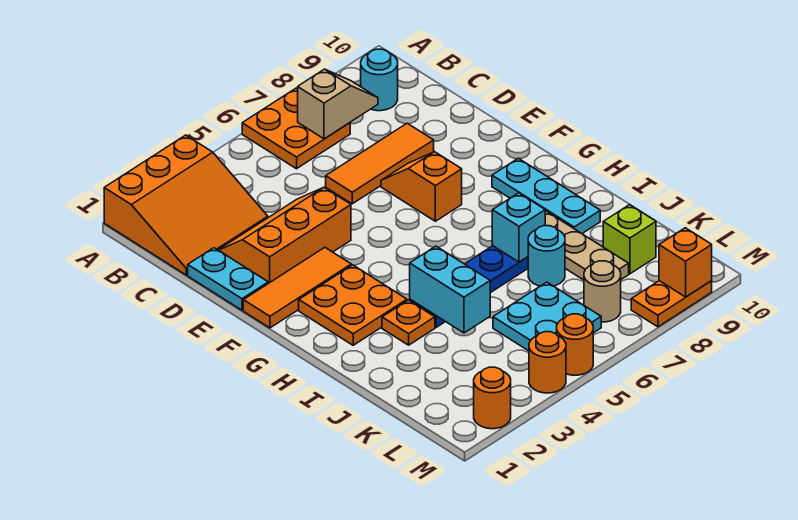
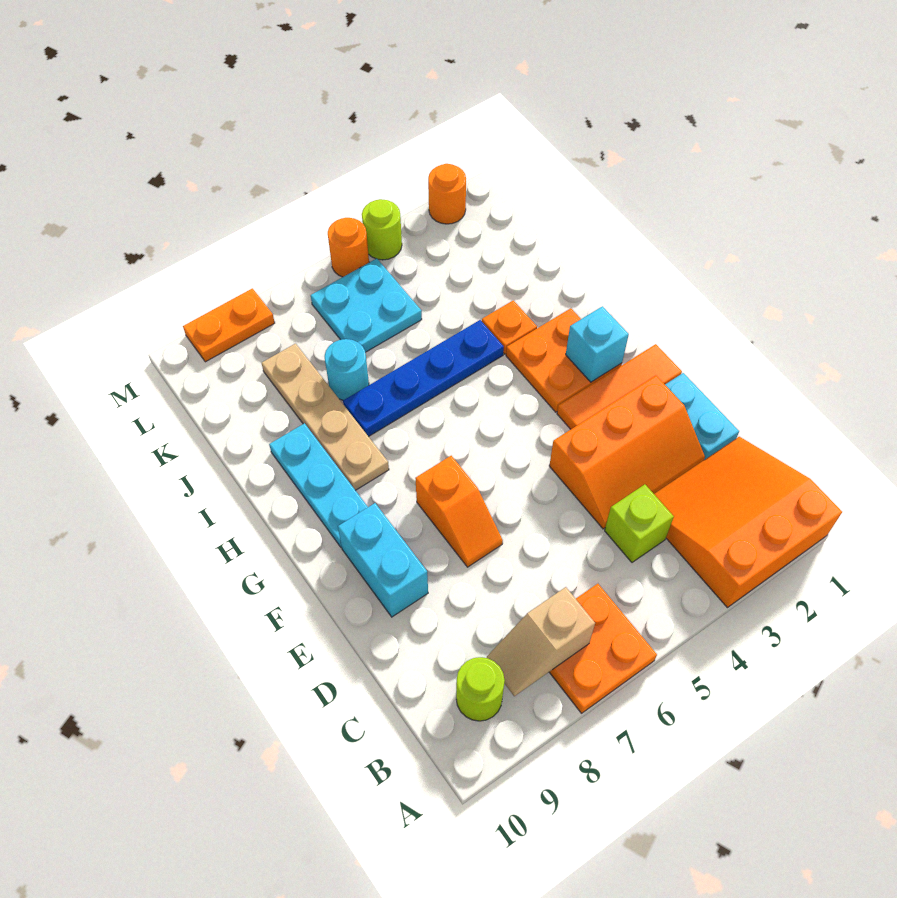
cyan 1x1 round brick [361,49,398,111] -> lime 1x1 round brick [456,657,505,721]
orange 1x3 tile [326,123,434,204] -> none
cyan 1x2 brick [410,246,490,333] -> cyan 1x2 brick moved to [338,503,428,617]
cyan 1x1 brick [492,193,545,262] -> cyan 1x1 brick moved to [566,306,629,382]
lime 1x1 brick [603,205,656,274] -> lime 1x1 brick moved to [605,484,674,562]
tan 1x1 round brick [584,261,621,322] -> none
orange 1x1 round brick [529,332,566,393] -> lime 1x1 round brick [362,199,402,260]
orange 1x1 brick [659,228,712,297] -> none

